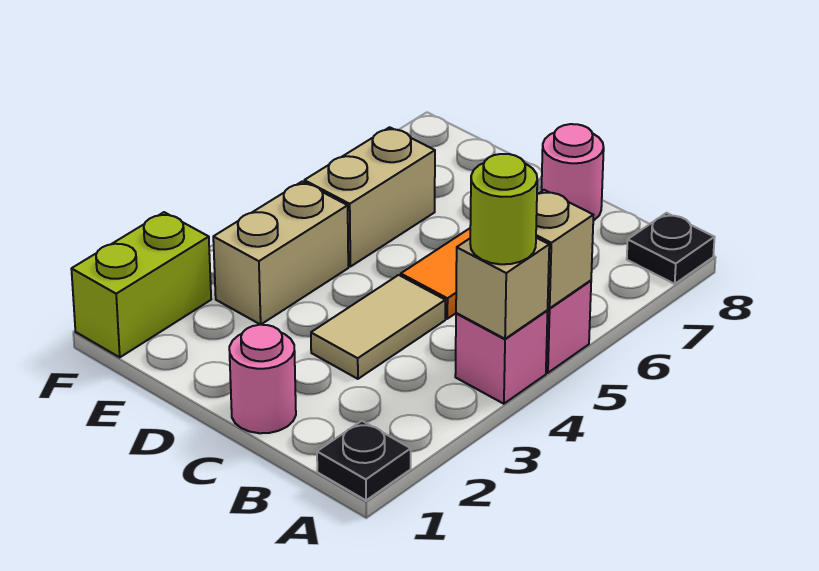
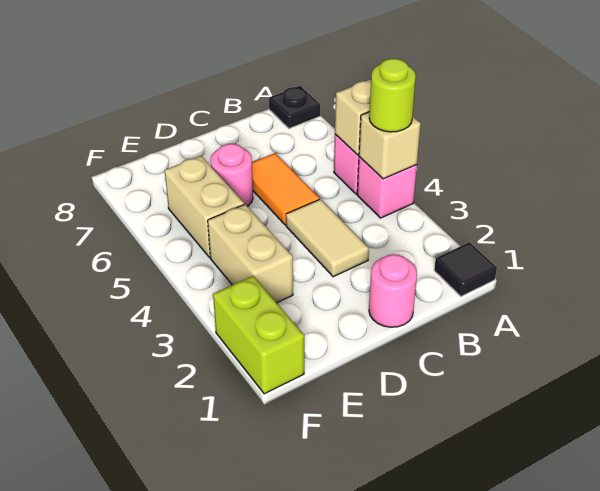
black 1x1 plate [317,421,411,500] -> black 1x1 tile [434,242,497,296]
pink 1x1 round brick [541,124,604,221] -> pink 1x1 round brick moved to [211,144,253,207]

